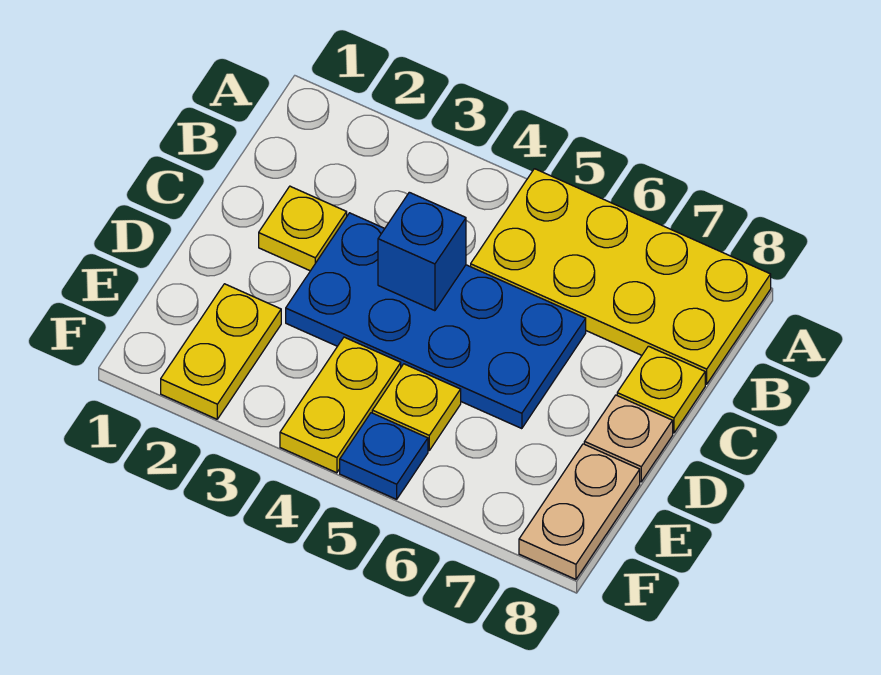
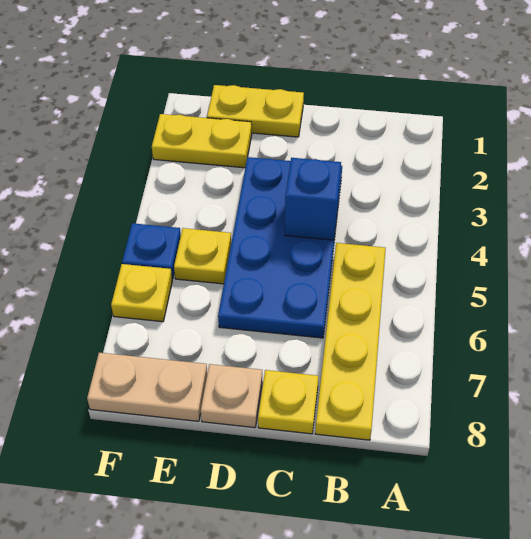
yellow 2x4 plate [471,169,771,384] -> yellow 1x4 plate [315,243,386,440]
yellow 1x1 plate [259,186,347,271] -> yellow 1x1 plate moved to [111,264,172,322]
yellow 1x2 plate [280,337,401,473] -> yellow 1x2 plate moved to [207,85,304,137]

